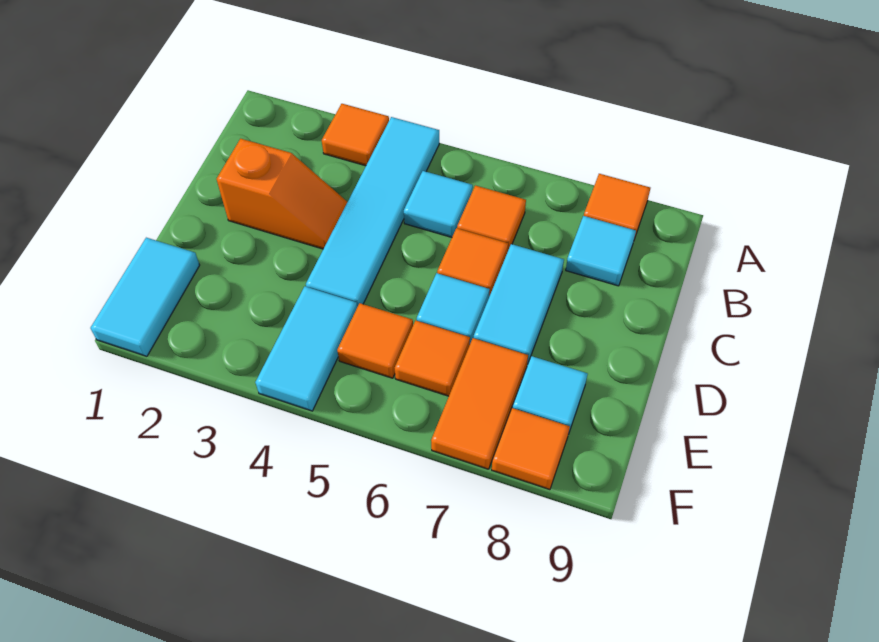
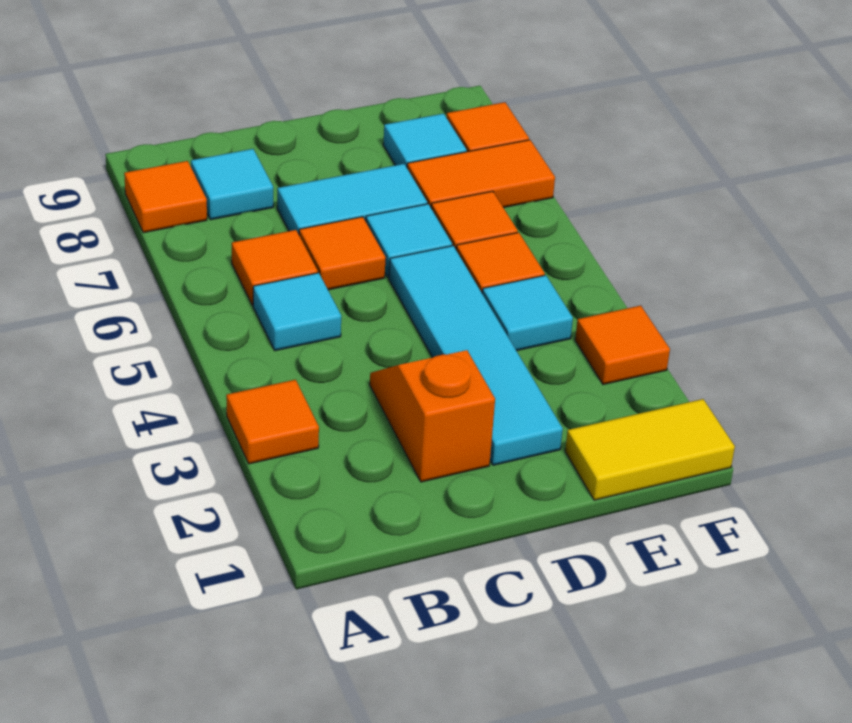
cyan 1x4 tile [306,117,439,307] -> cyan 1x4 tile turned to [389,246,563,465]
cyan 1x2 tile [91,238,200,356] -> yellow 1x2 tile [565,399,735,500]
cyan 1x2 tile [255,286,357,411] -> cyan 1x1 tile [482,275,573,351]
none -> orange 1x1 tile [575,306,670,385]

